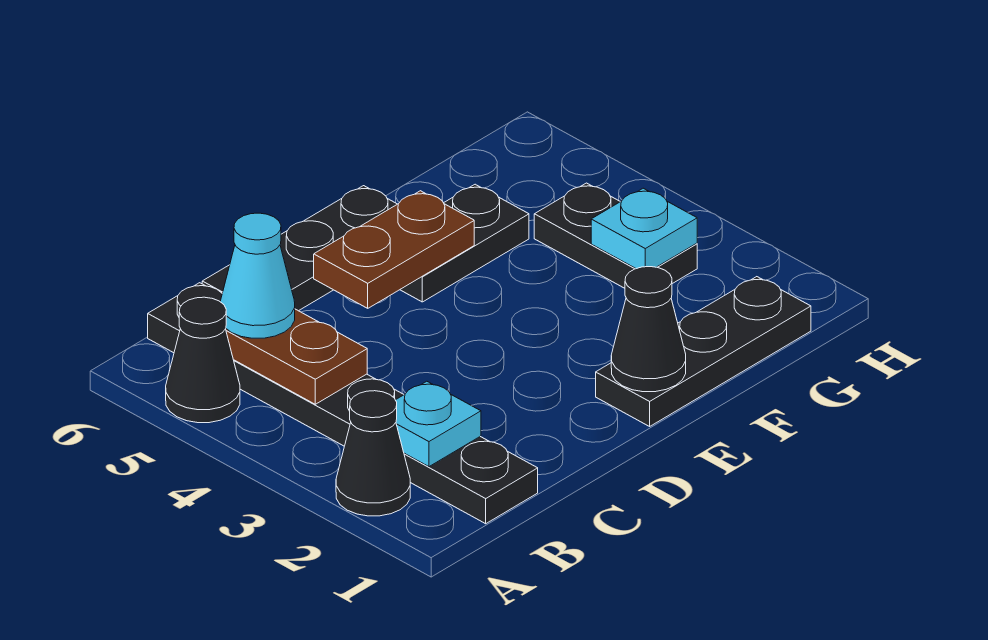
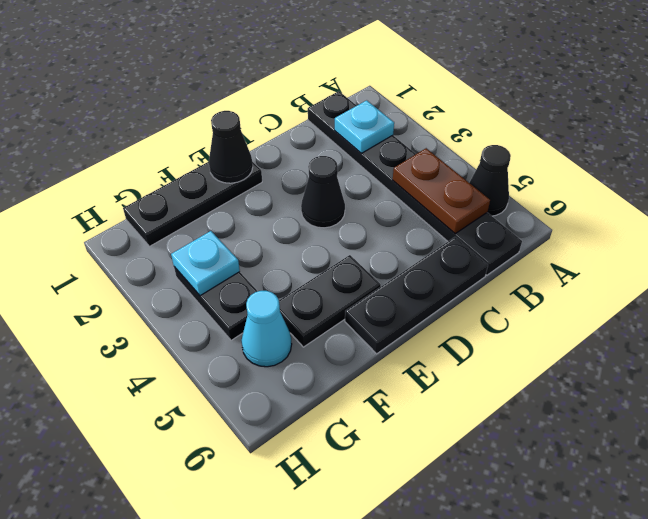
black 1x1 cone [336,391,410,516] -> black 1x1 cone moved to [301,156,345,228]
cyan 1x1 cone [220,213,295,338] -> cyan 1x1 cone moved to [242,291,292,367]
brown 1x2 plate [314,191,474,308] -> none

